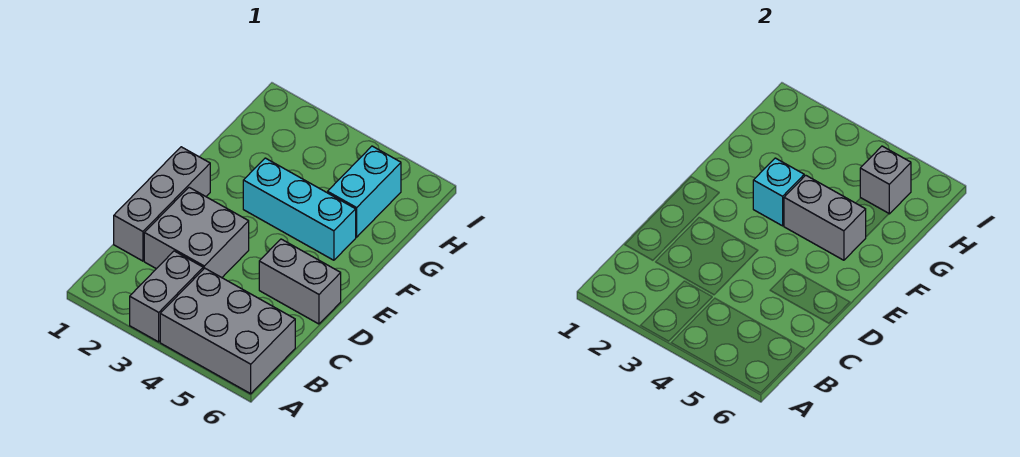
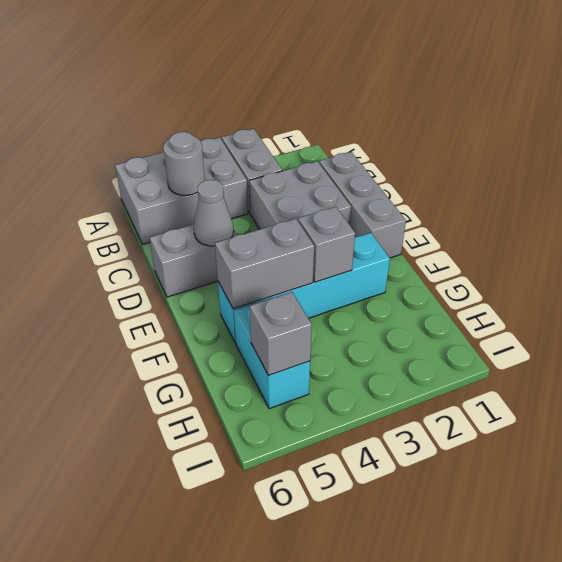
none -> grey 1x1 round brick [163,132,205,195]
none -> grey 1x1 cone [194,180,234,246]
cyan 1x3 brick [243,158,356,260] -> cyan 1x4 brick [218,233,390,343]
cyan 1x1 brick [753,158,804,226] -> grey 1x1 brick [298,207,355,282]

